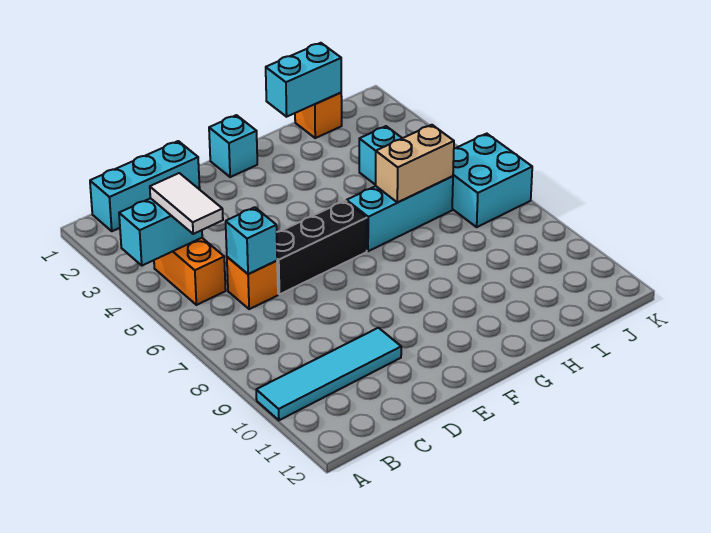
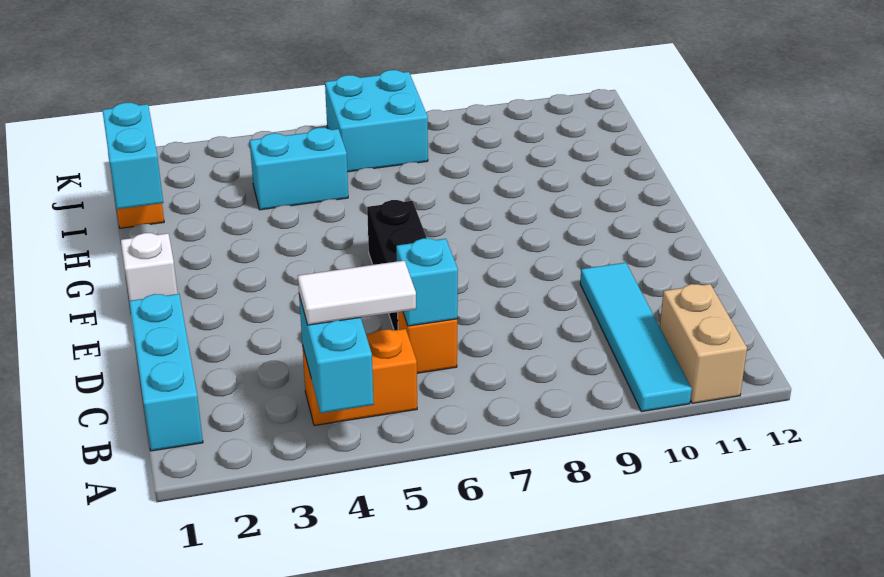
cyan 1x1 brick [209,115,257,177] -> white 1x1 brick [121,233,178,301]
cyan 1x3 brick [347,176,453,251] -> none
tan 1x2 brick [376,125,454,202] -> tan 1x2 brick moved to [660,284,747,403]

